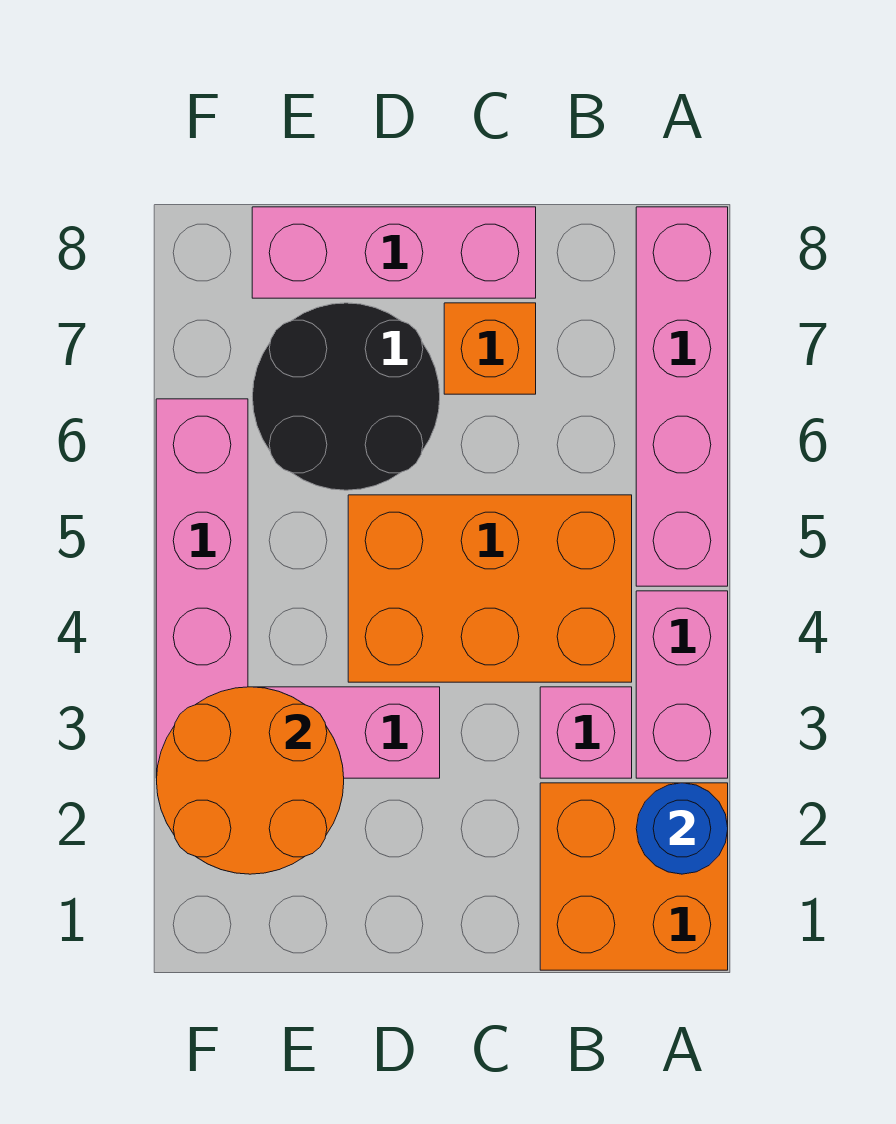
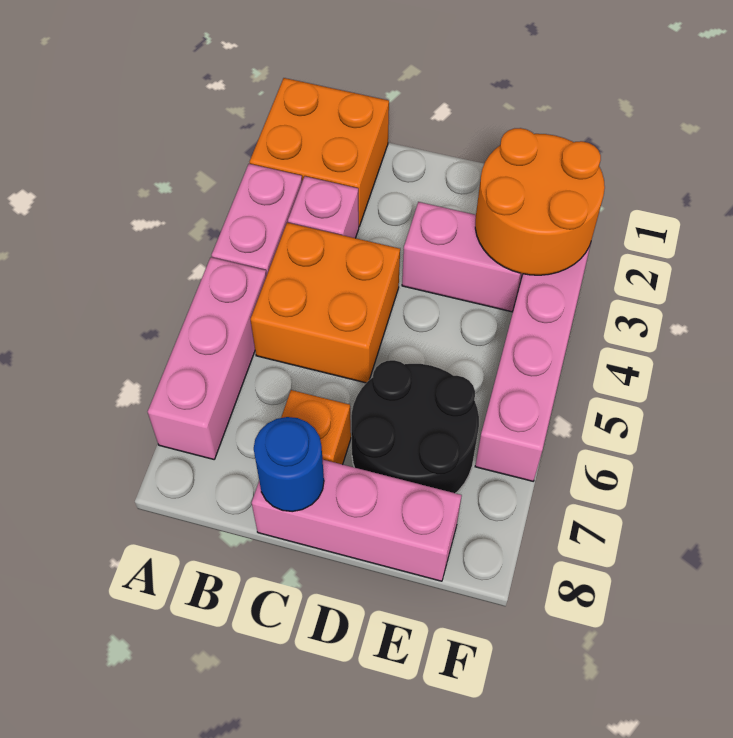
blue 1x1 round brick [636,783,728,874] -> blue 1x1 round brick moved to [254,417,324,512]
pink 1x4 brick [636,207,728,586] -> pink 1x3 brick [148,257,267,459]
orange 2x3 brick [348,495,632,682] -> orange 2x2 brick [250,223,400,383]

